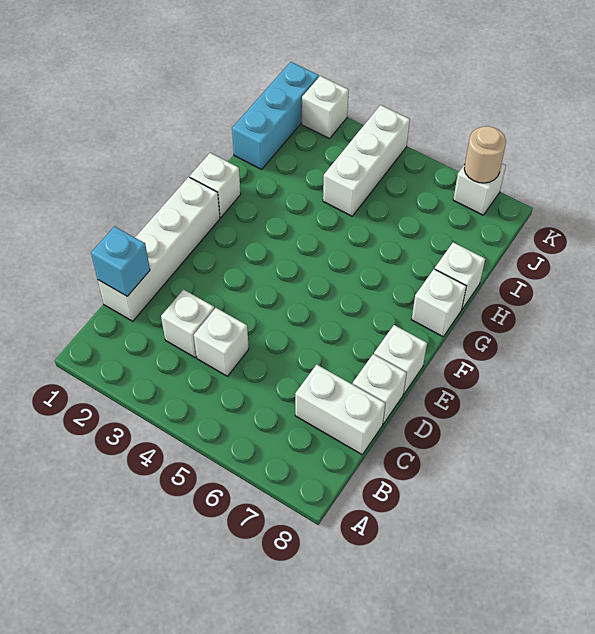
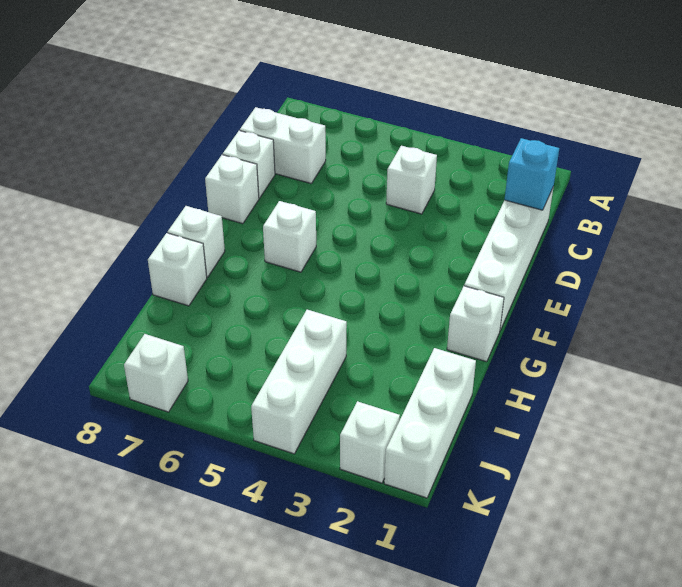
white 1x1 brick [161,290,214,357] -> white 1x1 brick moved to [263,201,316,272]
cyan 1x3 brick [232,62,319,169] -> white 1x3 brick [384,348,476,498]
tan 1x1 round brick [464,126,506,183] -> none

